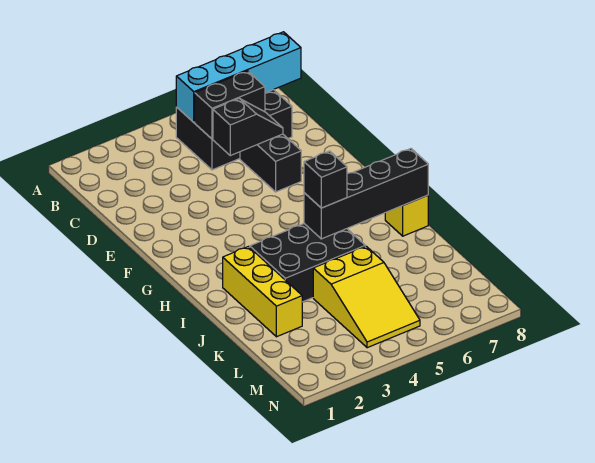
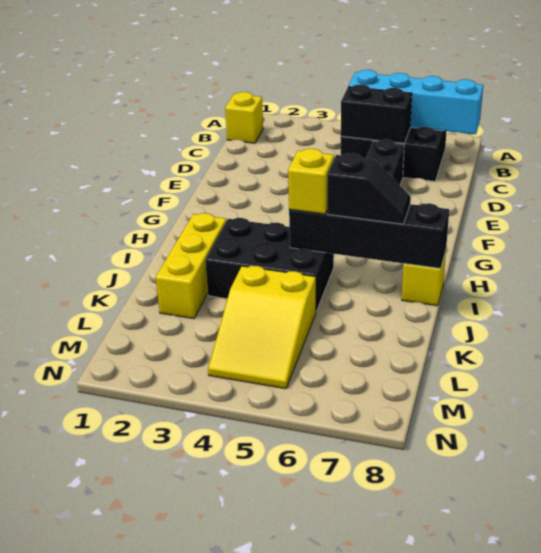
none -> yellow 1x1 brick [225,92,263,143]
black 1x2 slope [213,99,283,156] -> black 1x2 slope moved to [327,153,411,224]
black 1x1 brick [304,151,347,208] -> yellow 1x1 brick [288,149,334,214]

